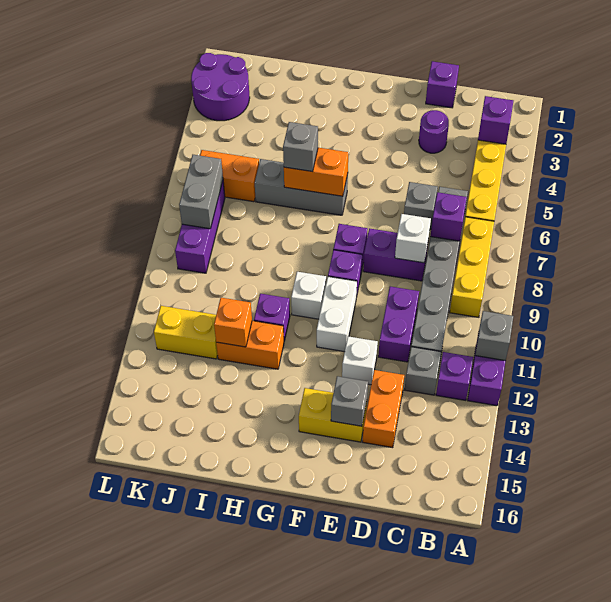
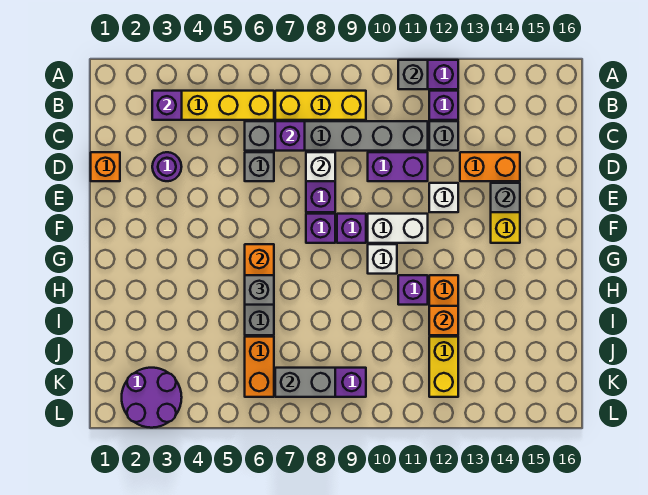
purple 1x1 brick [426,61,459,108] -> orange 1x1 brick [91,152,120,181]

